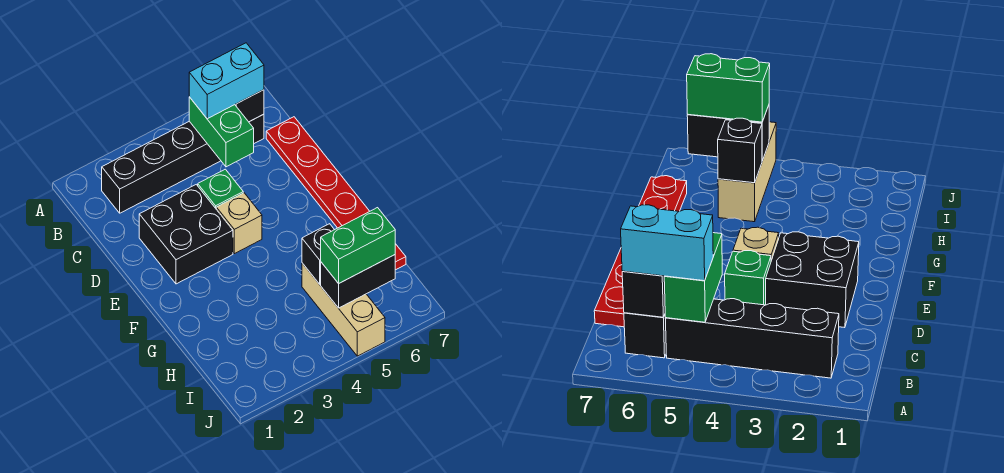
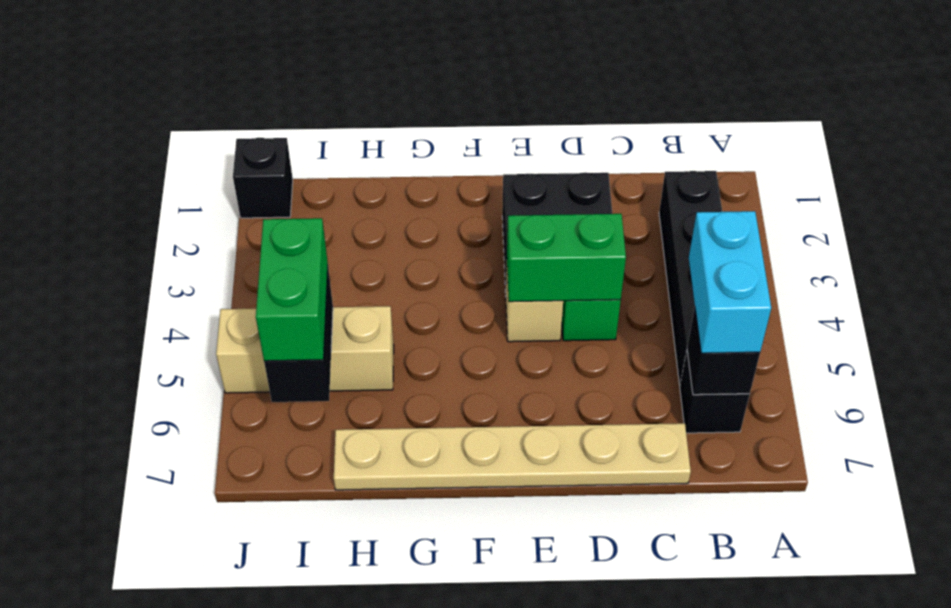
green 1x2 brick [189,97,254,167] -> green 1x2 brick moved to [507,214,626,302]
red 1x6 plate [266,117,406,270] -> tan 1x6 plate [334,423,691,490]
black 1x1 brick [302,224,334,284] -> black 1x1 brick moved to [233,138,293,218]

